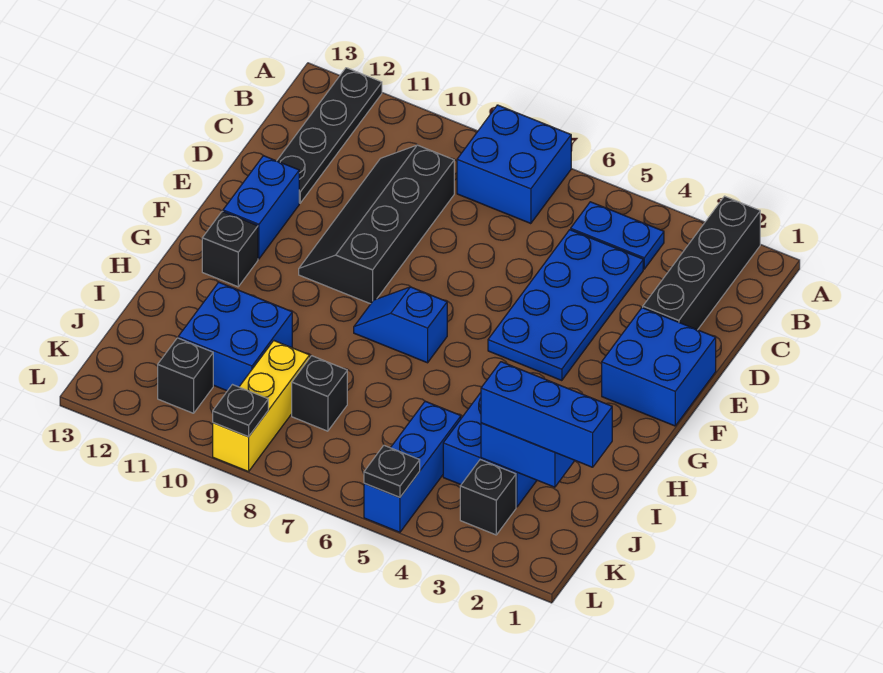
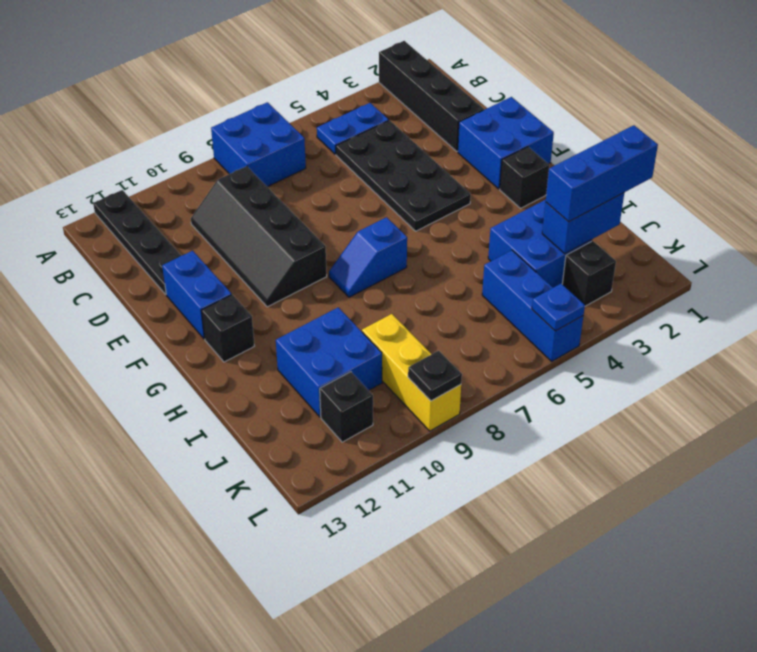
blue 2x4 plate [488,230,643,381] -> black 2x4 plate [336,120,471,231]
black 1x1 brick [292,356,347,431] -> black 1x1 brick moved to [500,147,549,208]
black 1x1 plate [364,446,420,497] -> blue 1x1 plate [532,284,585,331]

